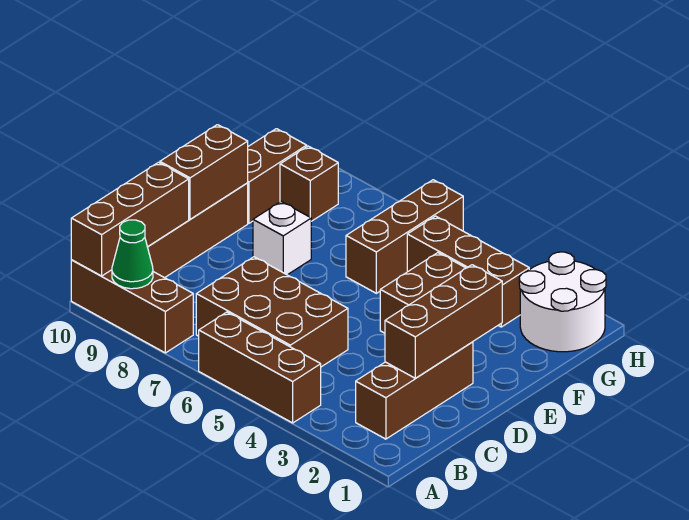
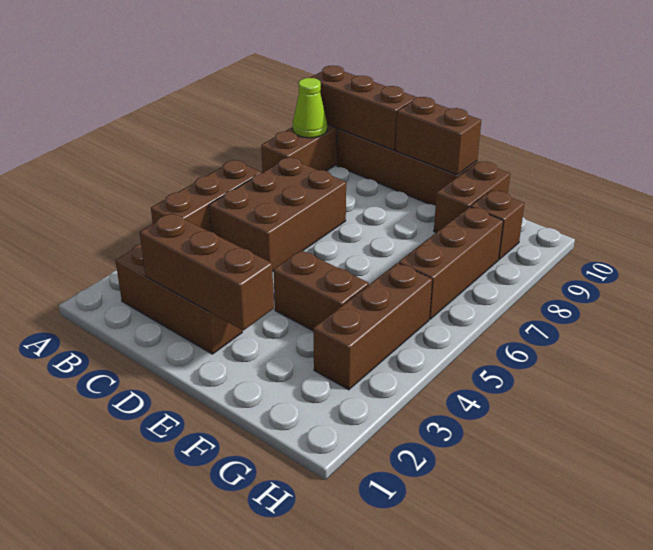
green 1x1 cone [112,220,153,289] -> lime 1x1 cone [293,78,327,138]
white 1x1 brick [253,202,311,275] -> none
brown 1x3 brick [346,180,463,293] -> brown 1x3 brick turned to [399,207,503,319]
brown 1x2 brick [248,129,307,223] -> brown 1x2 brick turned to [434,162,510,232]
white 2x2 round brick [519,252,606,352] -> none

